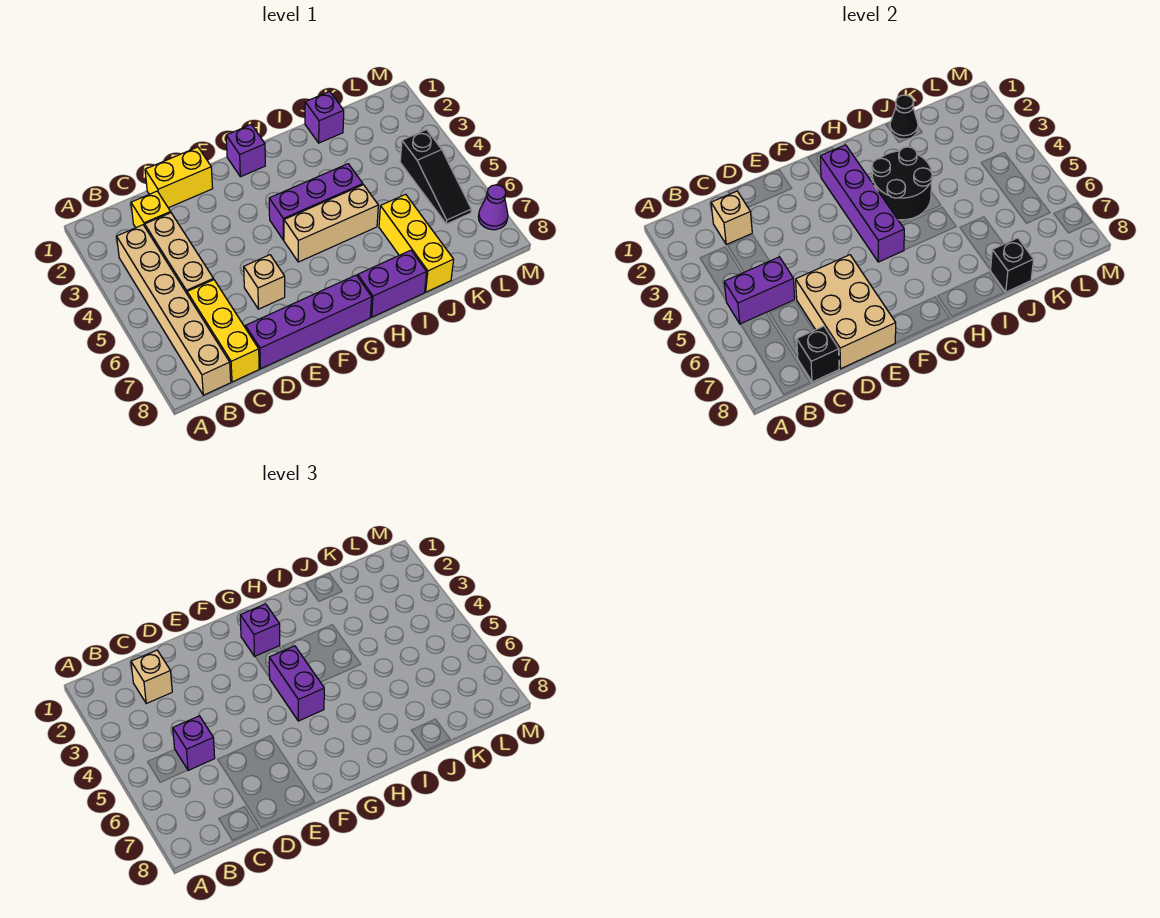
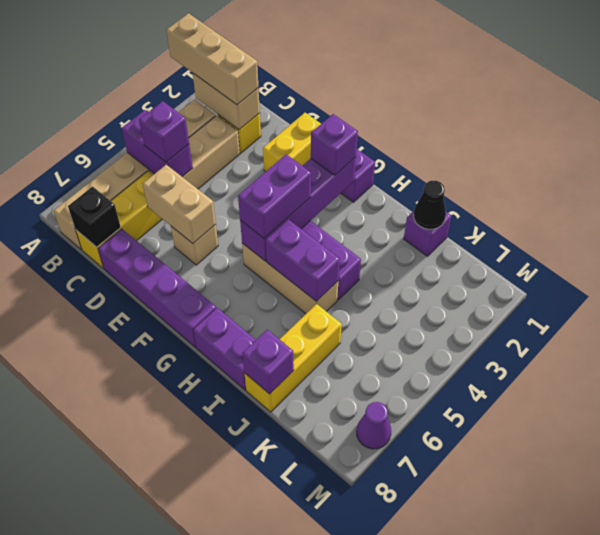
tan 1x1 brick [711,191,752,244] -> tan 1x2 brick [193,73,260,130]
tan 1x1 brick [131,650,172,703] -> tan 1x3 brick [166,13,259,105]
yellow 1x2 brick [145,147,213,208] -> yellow 1x2 brick turned to [263,113,321,172]
tan 2x3 brick [796,255,896,369] -> tan 1x2 brick [143,165,216,243]
black 2x2 round brick [872,147,932,220] -> none
none -> purple 1x2 brick [266,220,340,301]
black 1x1 brick [990,238,1034,292] -> purple 1x1 brick [242,330,294,394]
black 1x3 slope [400,130,471,224] -> none

